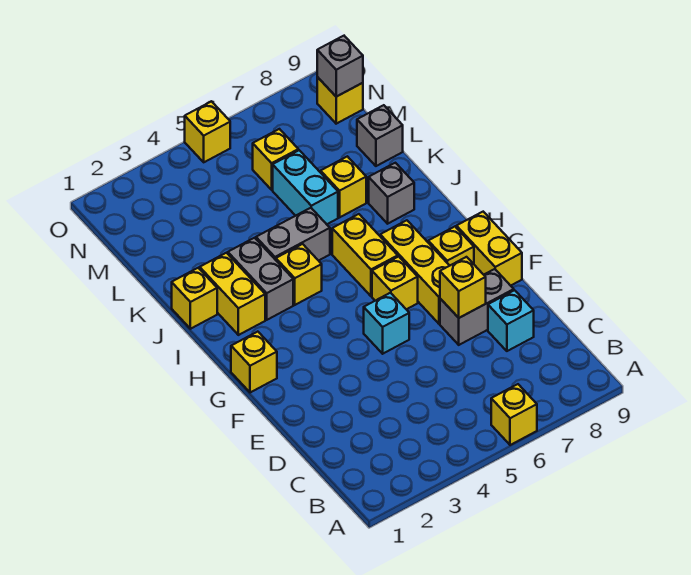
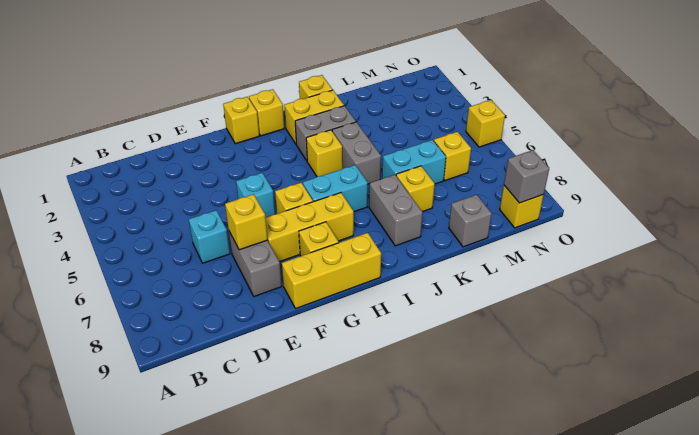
yellow 1x1 brick [491,384,537,445] -> yellow 1x1 brick moved to [249,89,284,136]
cyan 1x1 brick [488,290,534,351] -> cyan 1x1 brick moved to [189,210,230,263]
yellow 1x2 brick [456,212,522,286] -> yellow 1x3 brick [282,233,381,309]
yellow 1x2 brick [332,214,398,296] -> cyan 1x2 brick [303,165,368,212]
grey 1x1 brick [369,163,414,224] -> grey 1x2 brick [369,175,423,246]

